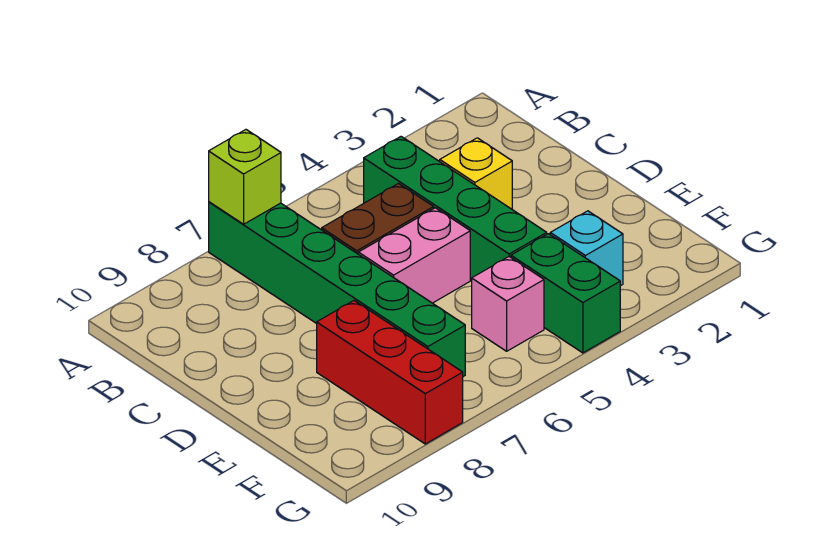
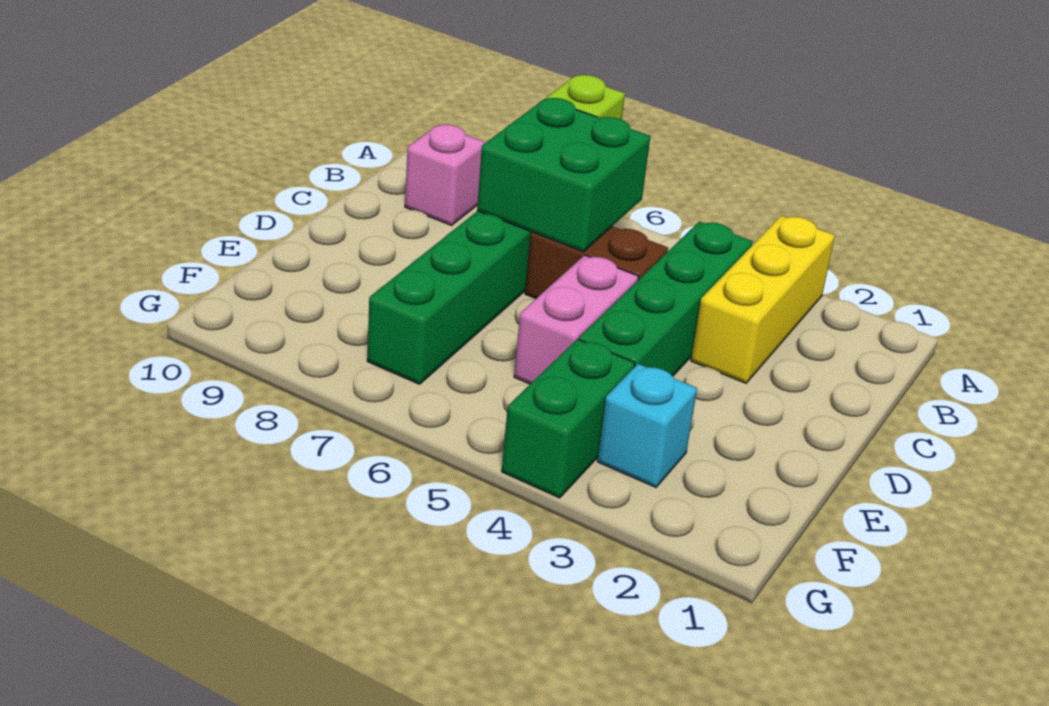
none -> green 2x2 brick [477,98,650,252]
yellow 1x1 brick [440,138,512,209] -> yellow 1x3 brick [691,216,835,383]
pink 1x2 brick [358,208,470,303] -> pink 1x2 brick turned to [514,255,639,384]
red 1x3 brick [317,301,463,444] -> none
pink 1x1 brick [472,257,544,351] -> pink 1x1 brick moved to [405,125,486,225]

